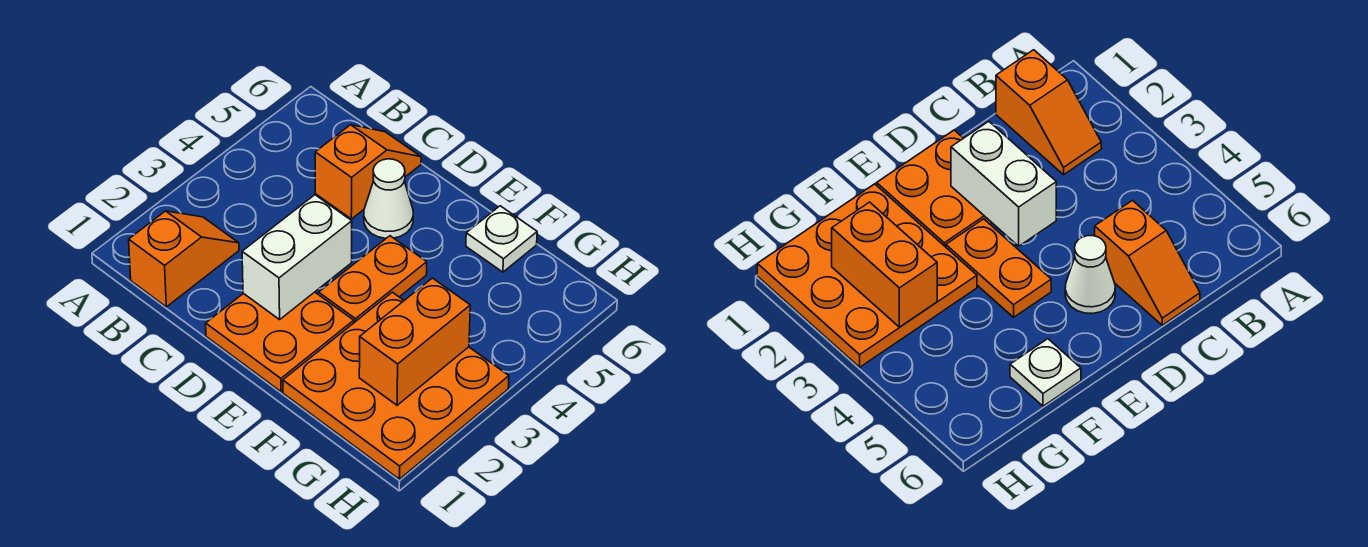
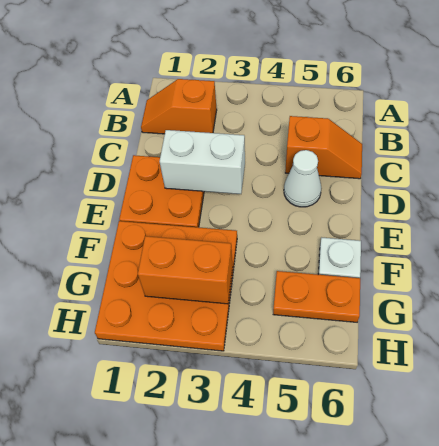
orange 1x2 slope [129,211,239,307] -> orange 1x2 slope turned to [141,79,217,134]
orange 1x2 plate [319,236,427,322] -> orange 1x2 plate moved to [273,271,360,322]

